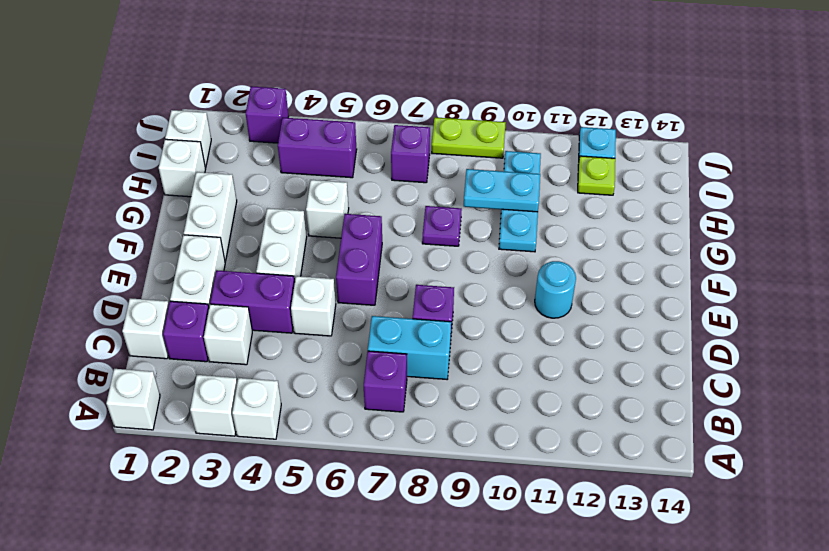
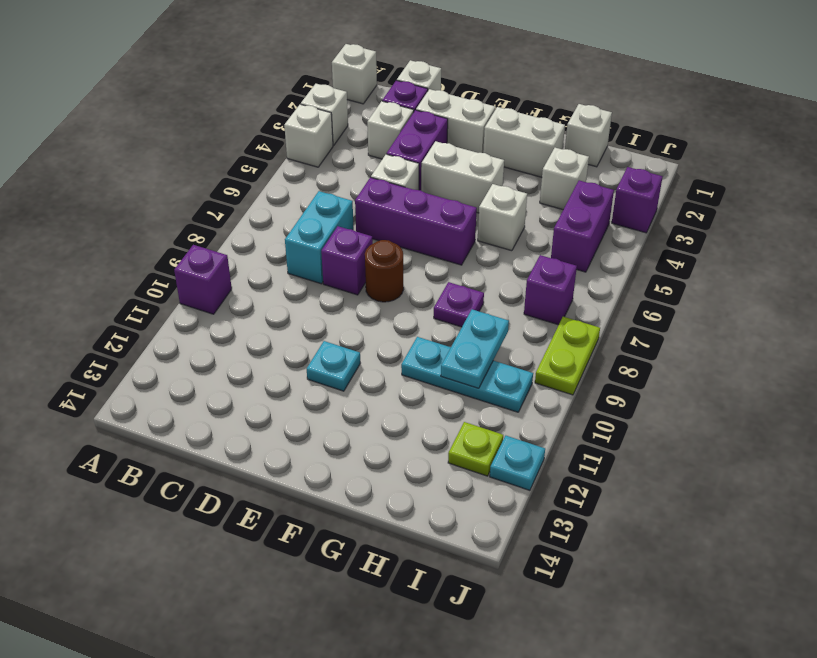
purple 1x1 brick [364,351,407,412] -> purple 1x1 brick moved to [174,245,232,314]
purple 1x2 brick [336,214,382,305] -> purple 1x3 brick [355,177,477,265]
none -> brown 1x1 round brick [365,240,404,302]
cyan 1x1 round brick [535,261,576,318] -> cyan 1x1 plate [307,341,360,391]
white 1x1 brick [165,110,211,168] -> white 1x1 brick moved to [540,148,589,210]

